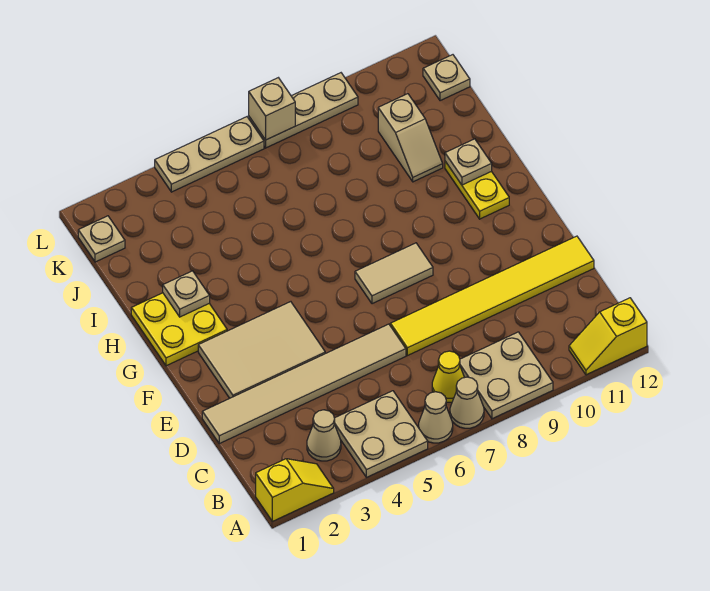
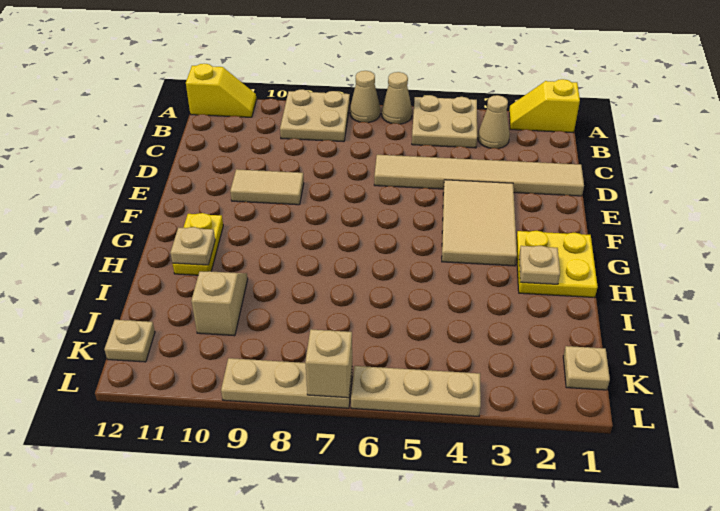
yellow 1x1 cone [432,351,465,402] -> none
yellow 1x6 tile [390,236,594,356] -> none
tan 2x3 tile [198,302,325,398] -> tan 2x3 tile turned to [442,180,517,266]
tan 1x2 tile [355,243,433,304] -> tan 1x2 tile moved to [230,169,304,205]

